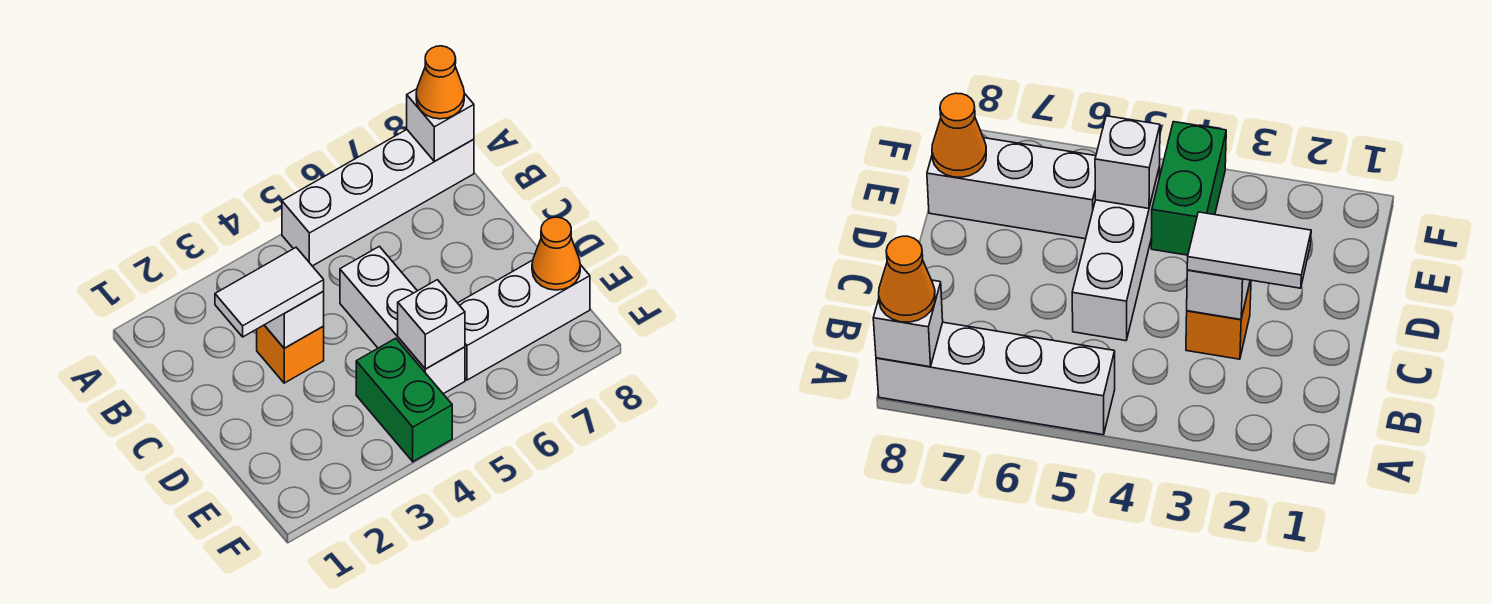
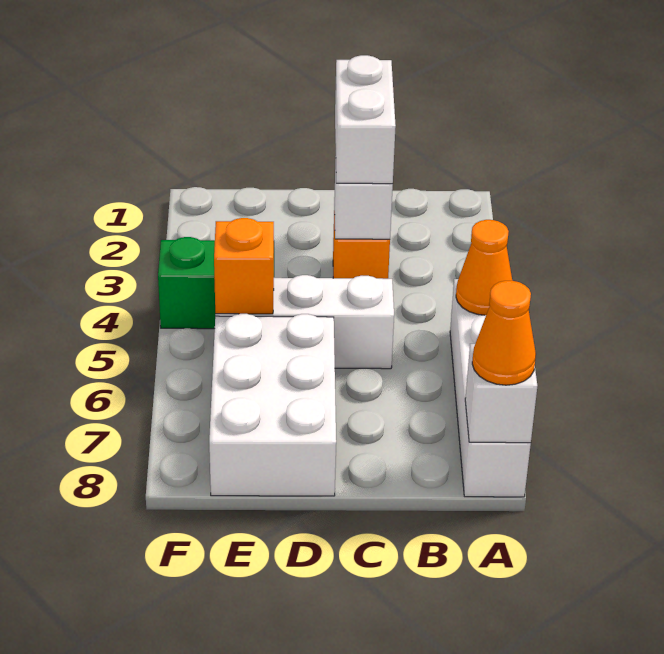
white 1x2 tile [215,248,324,337] -> white 1x2 brick [335,55,396,184]
white 1x1 brick [398,280,465,369] -> orange 1x1 brick [214,218,274,314]
white 1x3 brick [458,260,590,380] -> white 2x3 brick [209,314,336,496]
orange 1x1 cone [532,217,580,290] -> orange 1x1 cone moved to [456,220,512,315]

